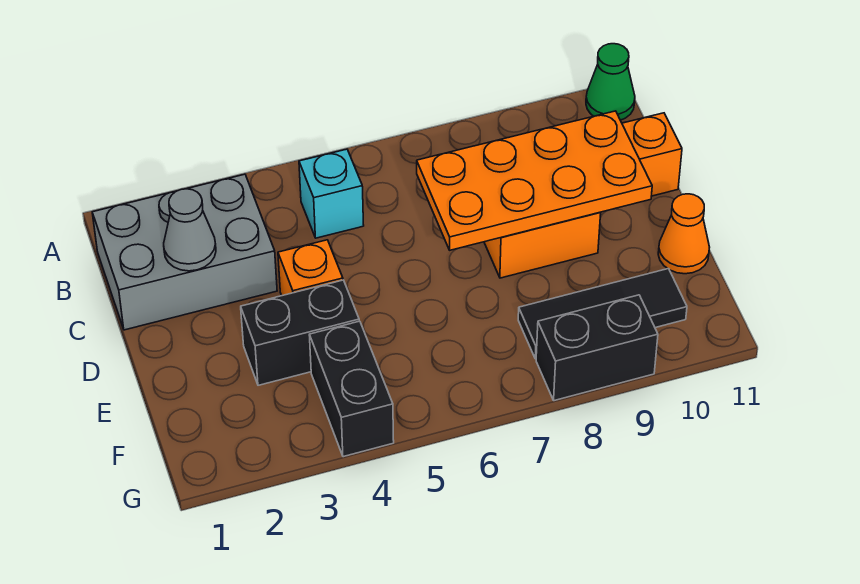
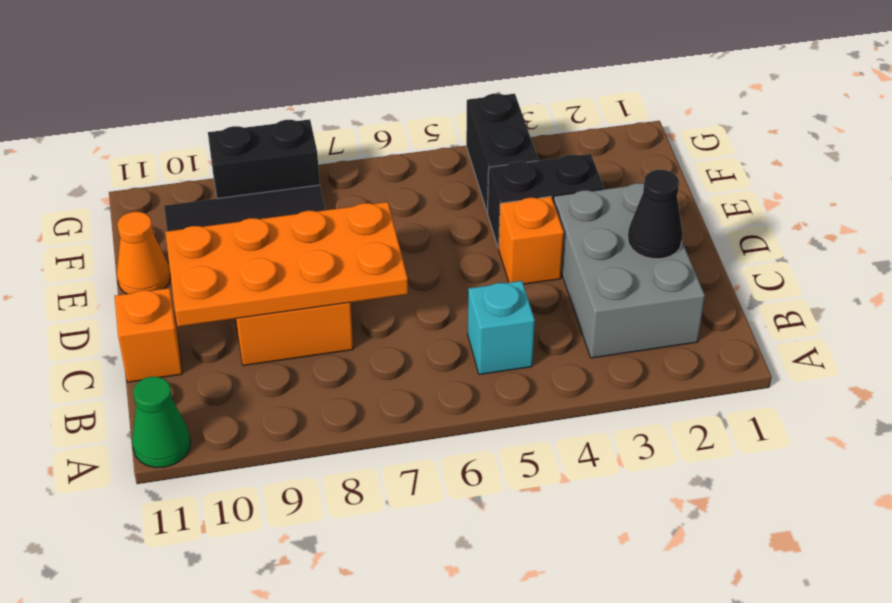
grey 2x3 brick [92,174,277,330] -> grey 2x3 brick turned to [554,183,705,358]
grey 1x1 cone [164,189,216,271] -> black 1x1 cone [628,170,683,259]

